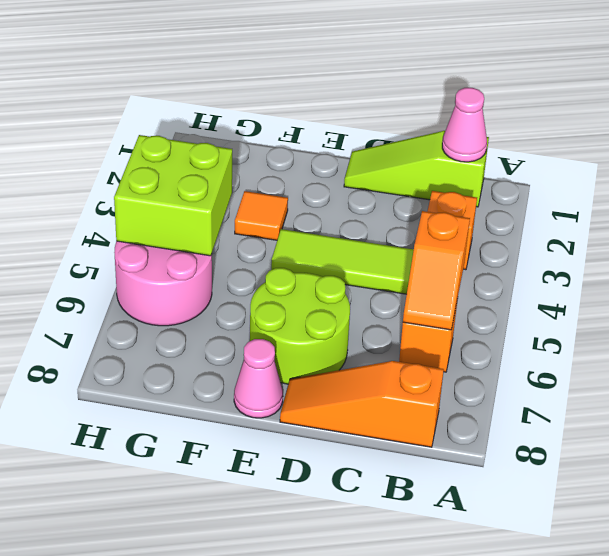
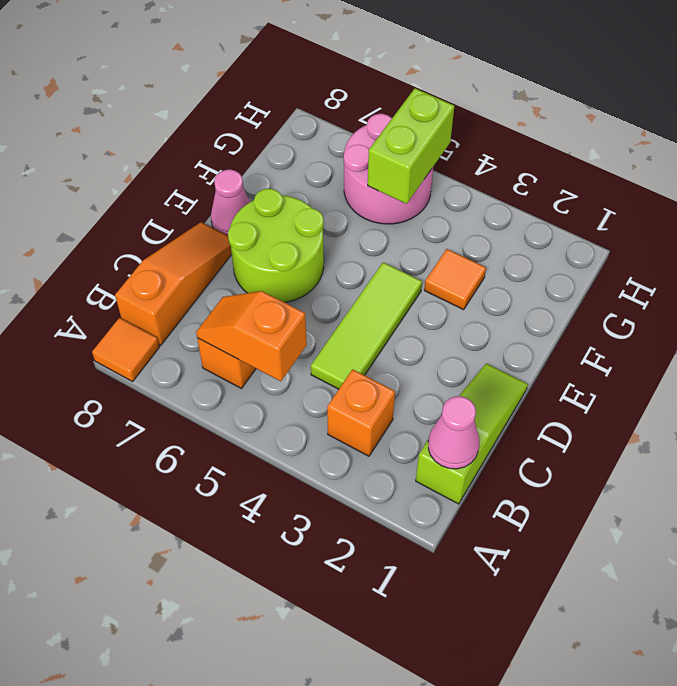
none -> orange 1x1 tile [92,318,159,382]
lime 2x2 brick [114,135,232,256] -> lime 1x2 brick [368,88,454,204]

